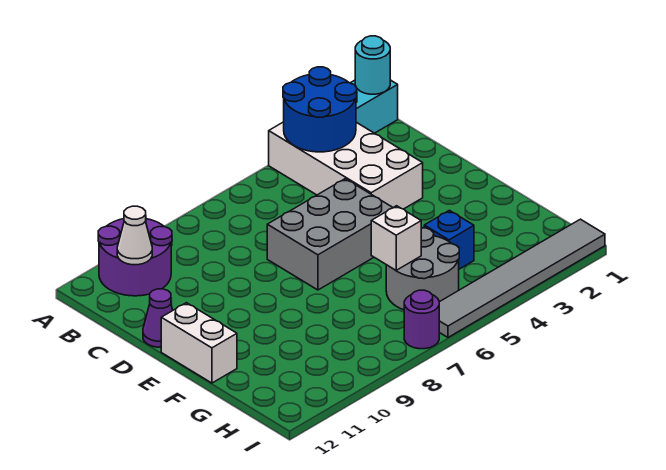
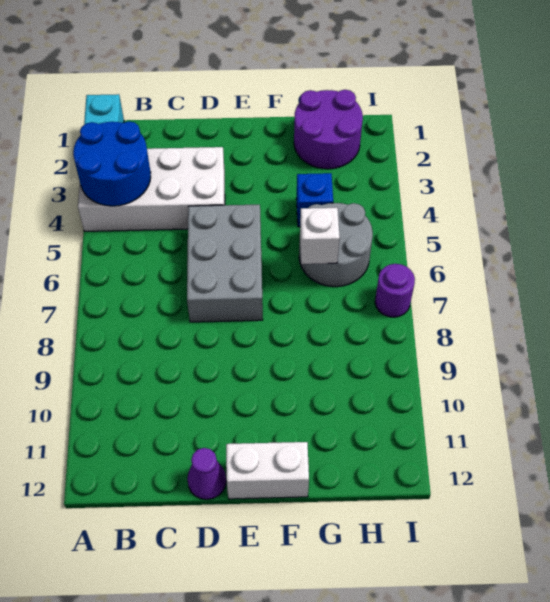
cyan 1x1 round brick [355,36,390,94] -> none
purple 2x2 round brick [98,219,172,296] -> purple 2x2 round brick moved to [294,90,363,169]
white 1x1 cone [117,206,152,265] -> none
grey 1x6 tile [439,219,605,337] -> none

